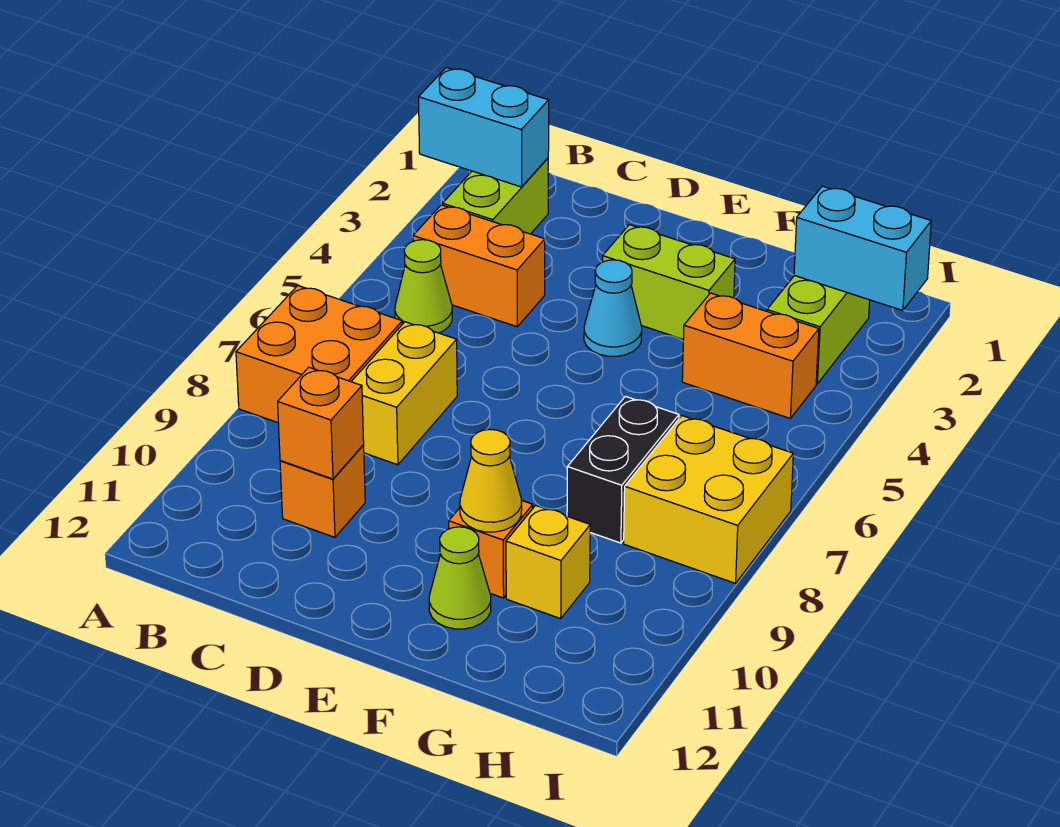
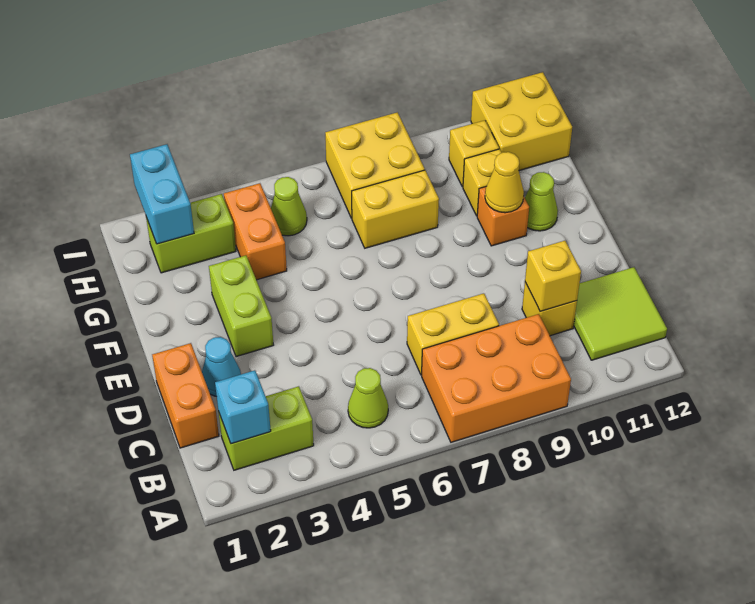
cyan 1x2 brick [419,68,549,187] -> cyan 1x1 brick [215,370,271,444]
orange 2x2 brick [236,286,402,423] -> orange 2x3 brick [422,314,571,442]
orange 1x2 brick [413,205,545,327] -> orange 1x2 brick moved to [152,343,219,448]
none -> lime 2x2 tile [574,267,667,360]
orange 1x1 brick [280,445,365,537] -> yellow 1x1 brick [522,282,577,336]
orange 1x1 brick [278,367,364,479] -> yellow 1x1 brick [525,241,581,311]
cyan 1x1 cone [584,260,642,356] -> cyan 1x1 cone moved to [202,337,241,397]
black 1x2 brick [567,396,679,543] -> yellow 1x2 brick [352,170,439,248]
none -> lime 1x1 cone [271,177,307,236]
none -> yellow 1x1 brick [449,120,499,187]
none -> yellow 2x2 brick [471,72,572,171]

